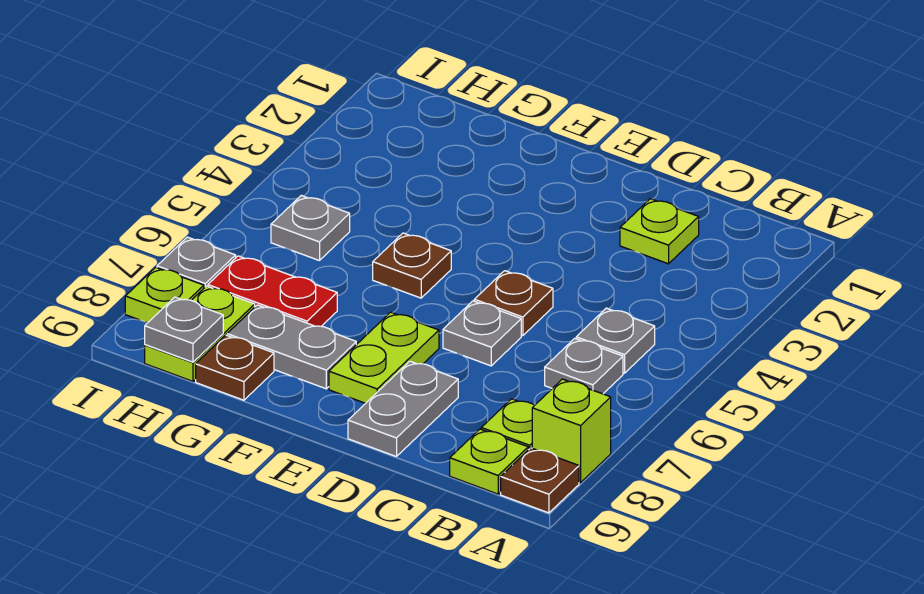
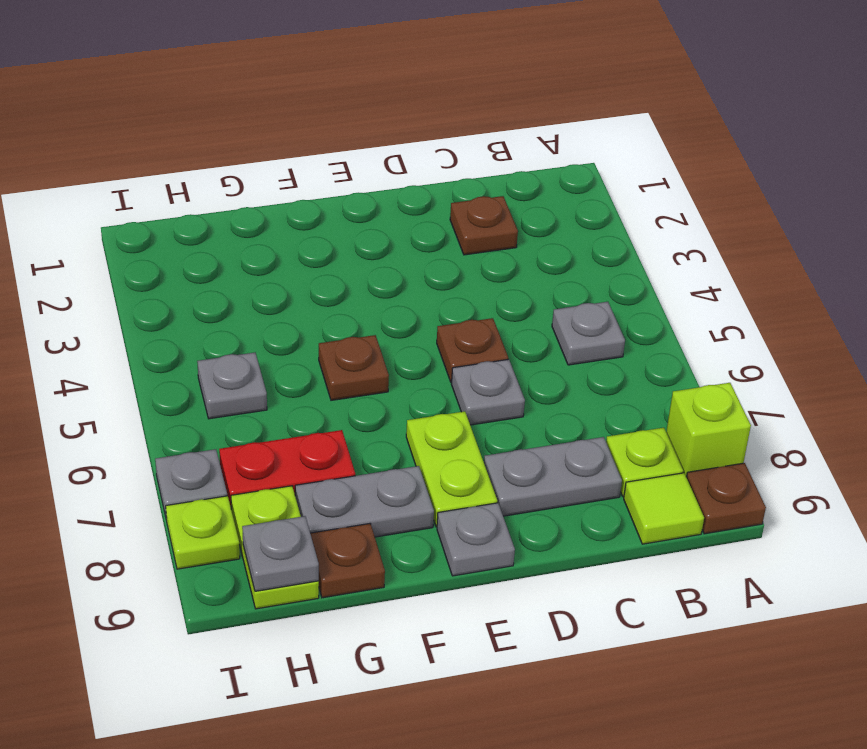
grey 1x1 plate [545,338,623,394] -> grey 1x1 plate moved to [437,503,515,576]
lime 1x1 plate [450,429,528,494] -> lime 1x1 tile [624,473,704,544]
lime 1x1 plate [620,199,699,264] -> brown 1x1 plate [450,196,518,255]
grey 1x2 plate [348,361,458,457] -> grey 1x2 plate turned to [484,437,622,516]

